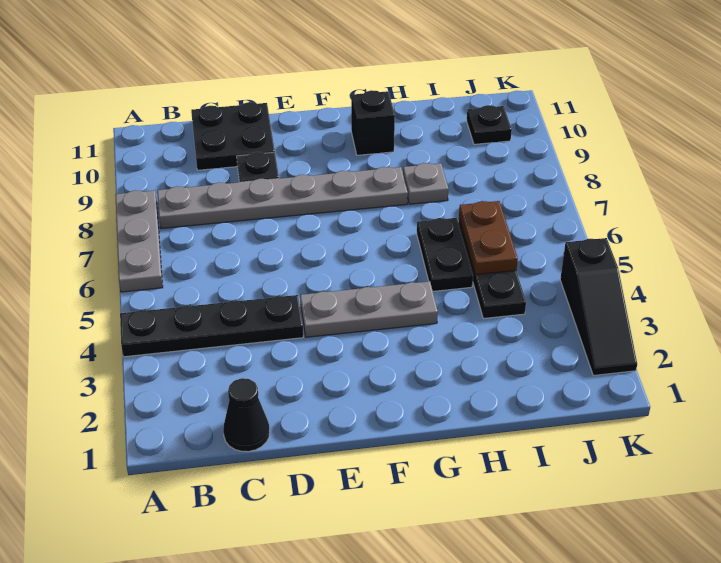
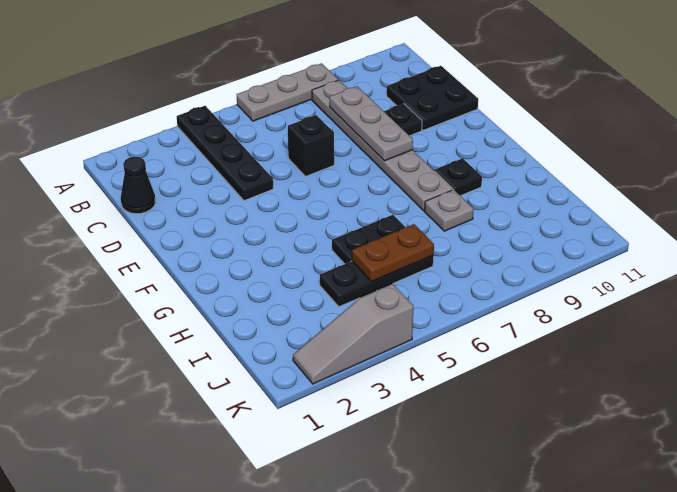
grey 1x3 plate [300,281,438,337] -> grey 1x3 plate moved to [329,86,413,161]
black 1x1 brick [351,90,395,155] -> black 1x1 brick moved to [288,115,334,176]
black 1x1 plate [467,105,512,144] -> black 1x1 plate moved to [435,158,482,196]
black 1x3 slope [560,238,637,375] -> grey 1x3 slope [293,284,414,384]

